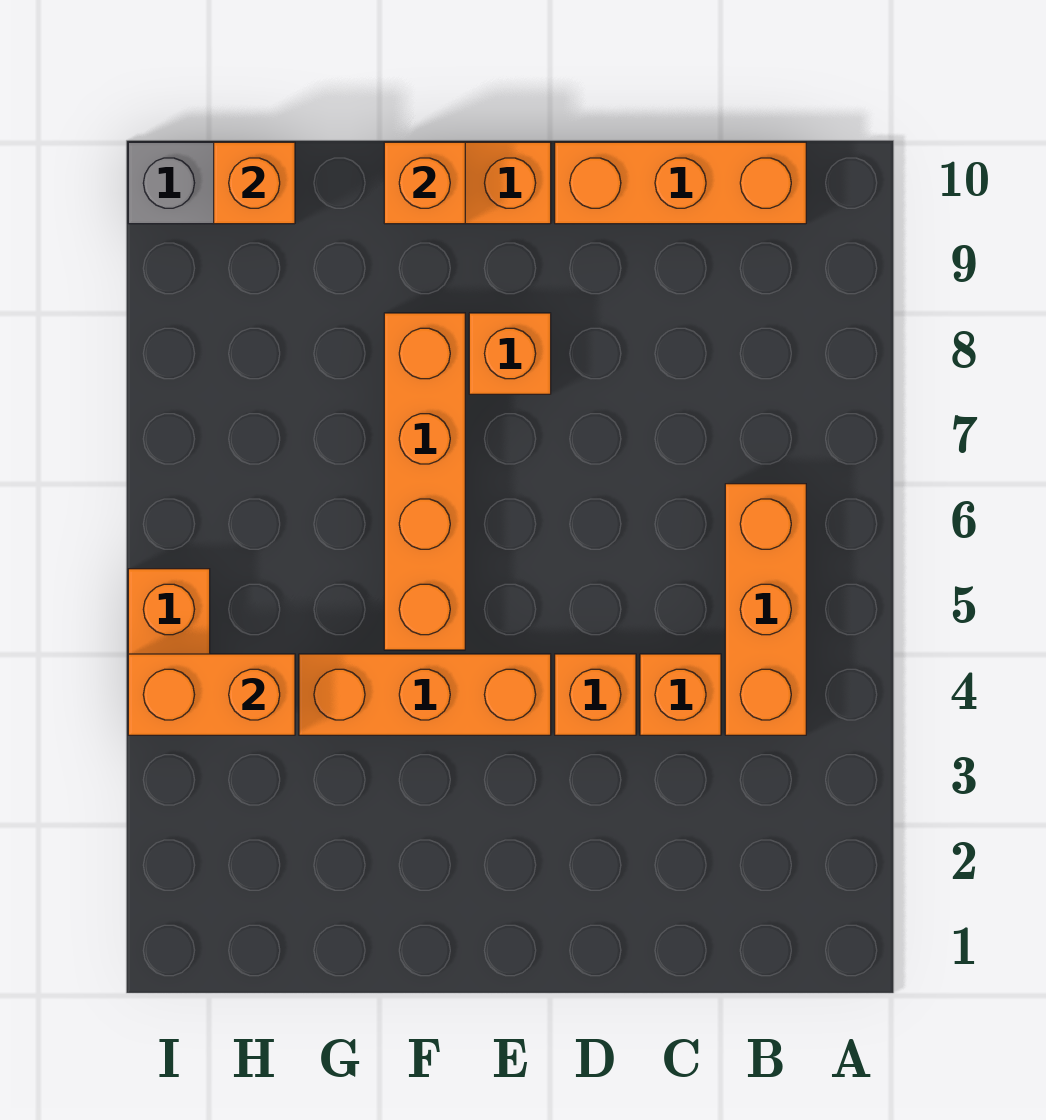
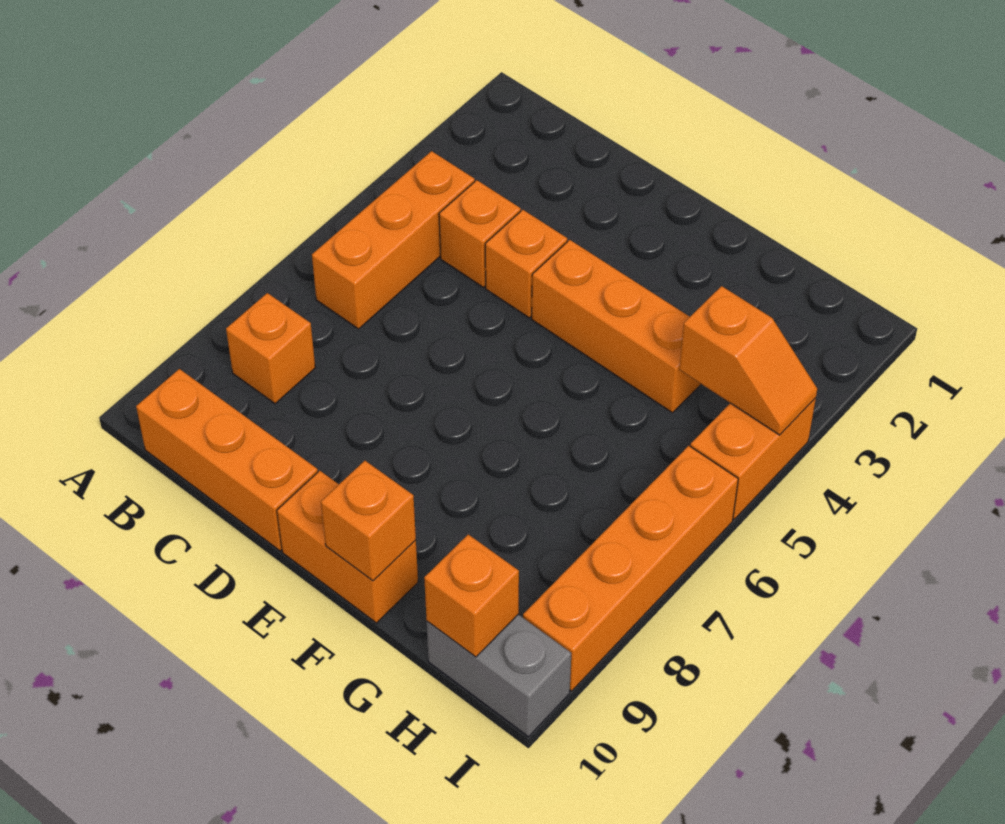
orange 1x1 brick [469,313,551,394] -> orange 1x1 brick moved to [226,293,315,404]
orange 1x4 brick [384,313,465,650] -> orange 1x4 brick moved to [523,446,738,691]
orange 1x2 brick [128,654,295,735] -> orange 1x2 slope [679,286,817,435]

